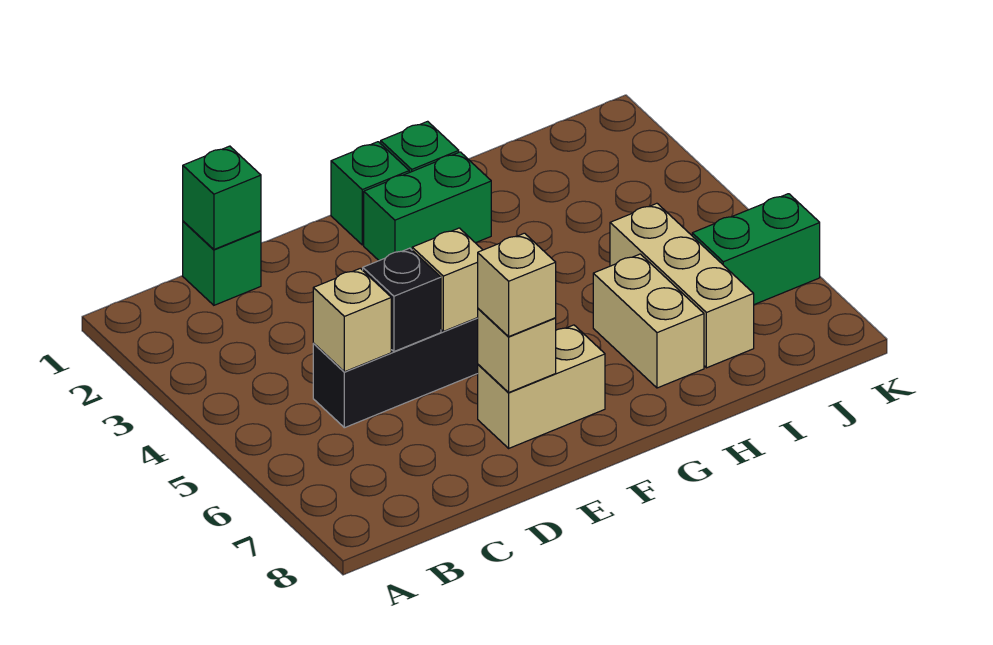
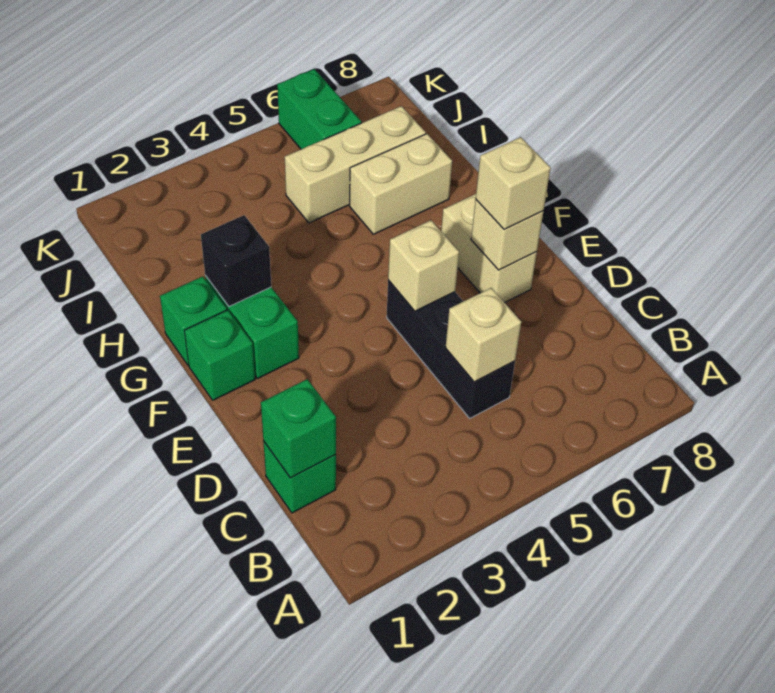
black 1x1 brick [363,248,441,352] -> black 1x1 brick moved to [201,215,271,306]

